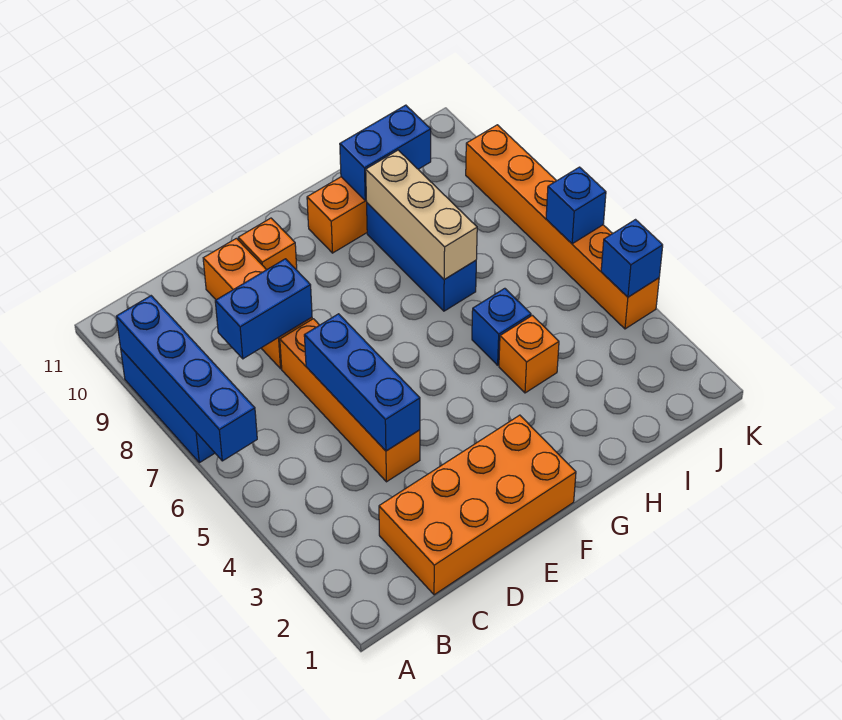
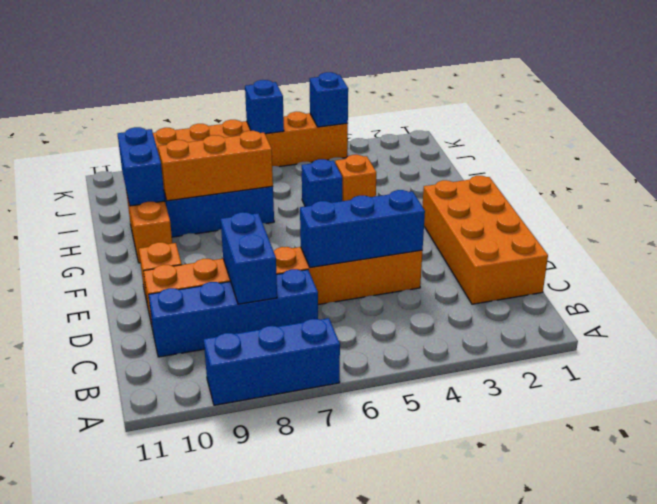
blue 1x4 brick [116,296,257,461] -> blue 1x4 brick moved to [149,269,318,357]
tan 1x3 brick [366,150,477,279] -> orange 1x3 brick [158,131,273,201]

